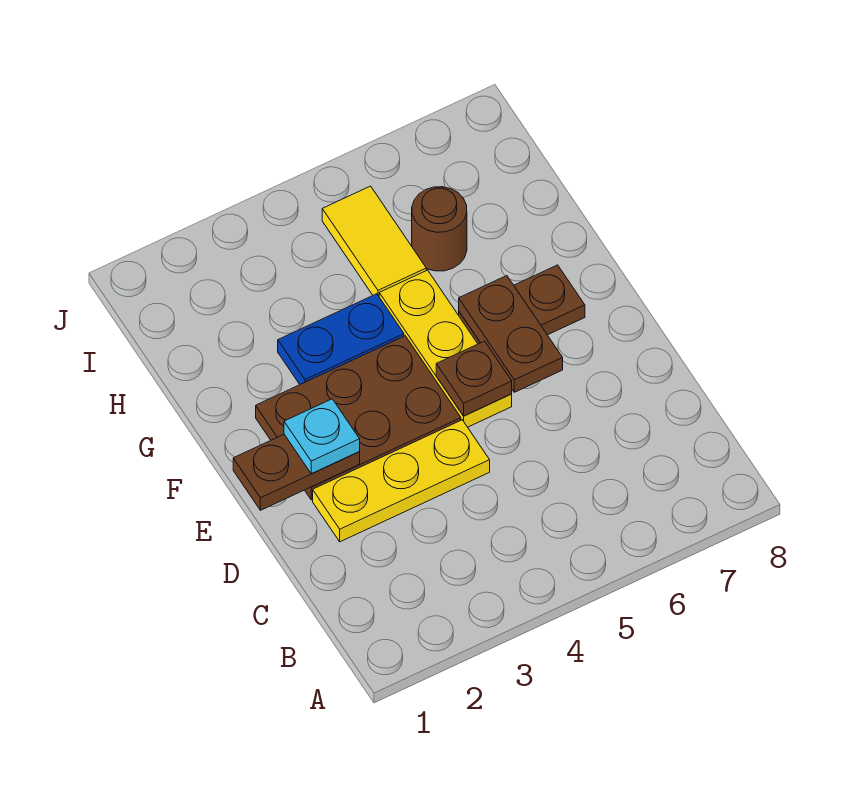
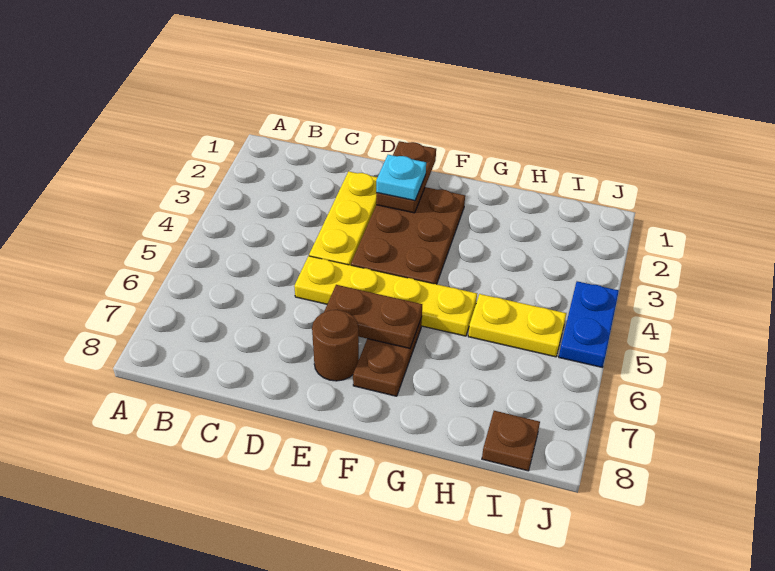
yellow 1x3 plate [379,270,512,427] -> yellow 1x4 plate [294,256,477,336]
brown 1x1 plate [436,341,512,416] -> brown 1x1 plate moved to [482,411,540,471]
blue 1x2 plate [278,294,404,384] -> blue 1x2 plate moved to [559,281,619,367]
yellow 1x2 tile [322,186,426,296] -> yellow 1x2 plate [468,294,566,357]
brown 1x1 round brick [412,187,467,271] -> brown 1x1 round brick moved to [312,310,359,381]

